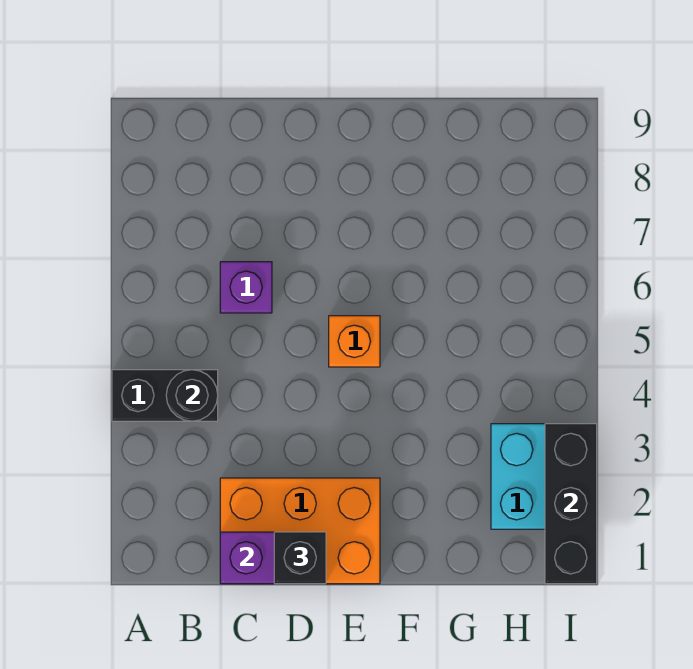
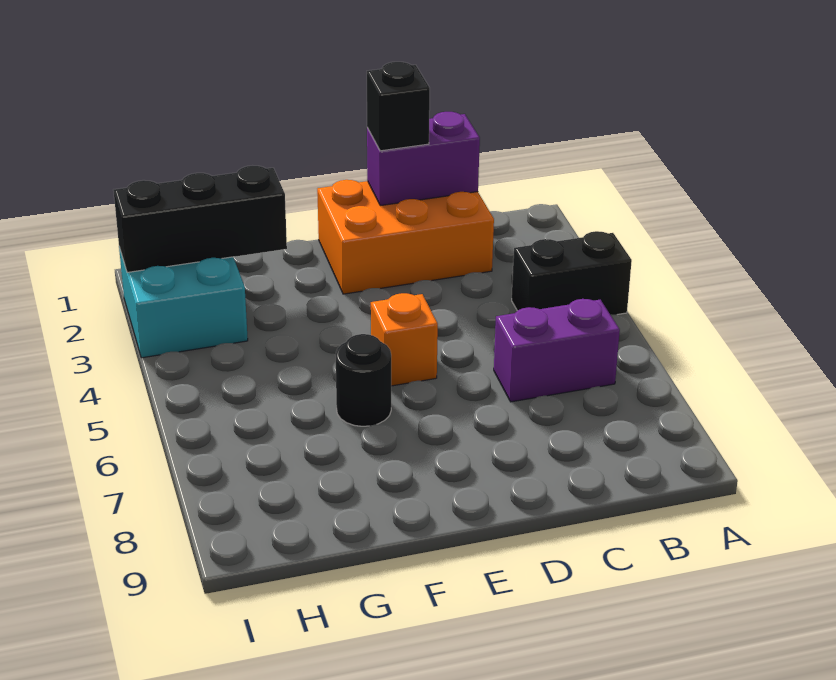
black 1x1 round brick [166,370,218,421] -> black 1x1 round brick moved to [335,334,391,426]
purple 1x1 brick [220,262,272,313] -> purple 1x2 brick [494,299,620,402]
black 1x3 brick [545,424,597,584] -> black 1x3 brick turned to [114,166,287,272]

